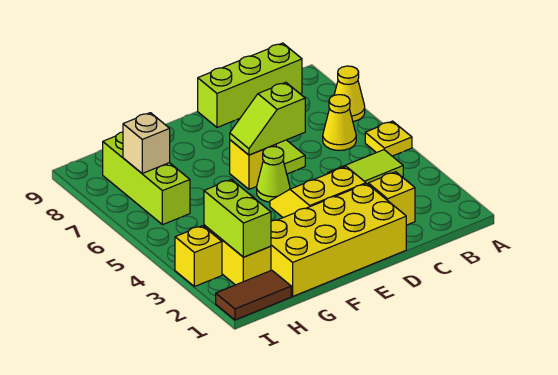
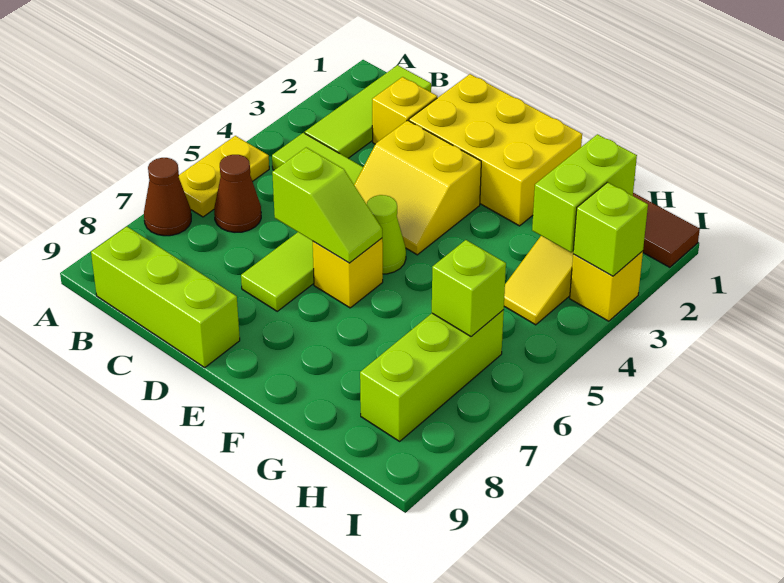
yellow 1x1 plate [365,121,412,156] -> yellow 1x2 plate [179,136,269,217]
yellow 1x1 cone [334,66,365,121] -> brown 1x1 cone [144,158,191,236]
none -> lime 1x3 tile [305,65,431,158]
yellow 1x1 cone [323,95,356,150] -> brown 1x1 cone [214,155,261,232]
yellow 2x4 brick [271,184,406,296] -> yellow 2x3 brick [409,74,582,226]
none -> lime 1x1 brick [432,240,506,337]
tan 1x1 brick [123,113,170,173] -> none
none -> lime 1x1 brick [573,182,648,276]

